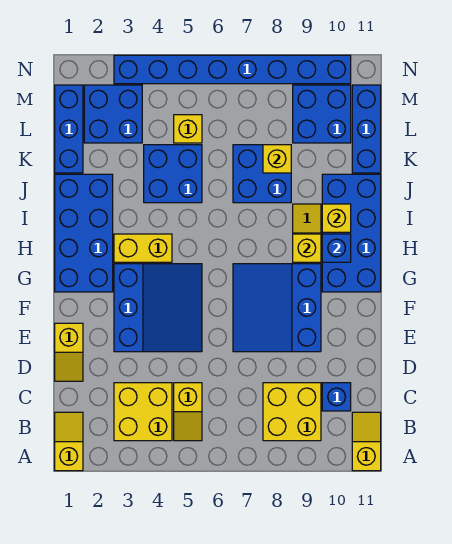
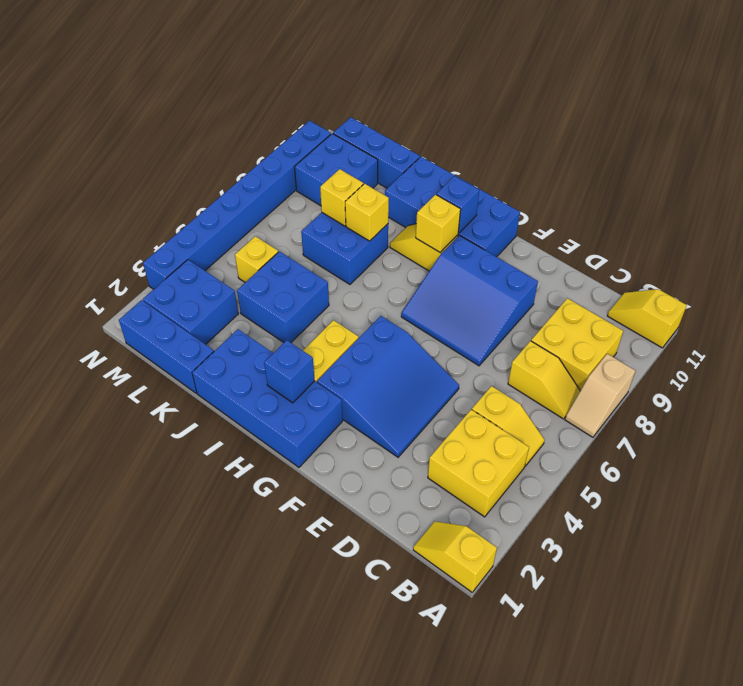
none -> tan 1x2 slope [565,354,635,437]
blue 1x1 brick [322,383,351,411] -> blue 1x1 brick moved to [264,340,315,403]
yellow 1x2 slope [55,323,83,381] -> yellow 1x2 slope moved to [508,341,580,419]
blue 3x3 slope [114,264,202,352] -> blue 3x3 slope turned to [317,316,459,457]
yellow 1x1 brick [322,204,351,232] -> yellow 1x1 brick moved to [345,184,389,241]

